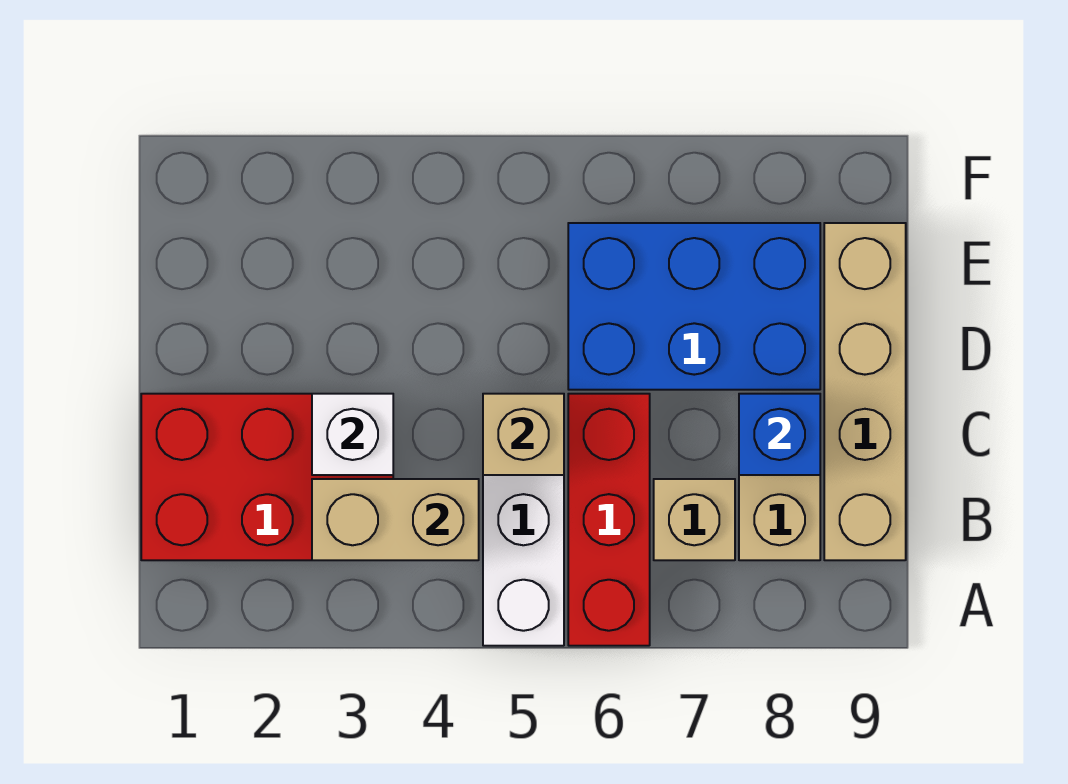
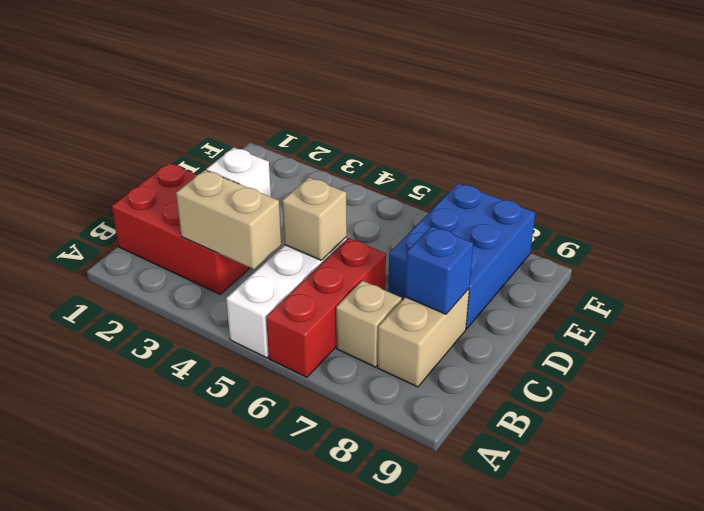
tan 1x4 brick [824,223,906,560] -> none
blue 2x3 brick [568,223,820,390] -> blue 2x3 brick turned to [388,183,535,329]

